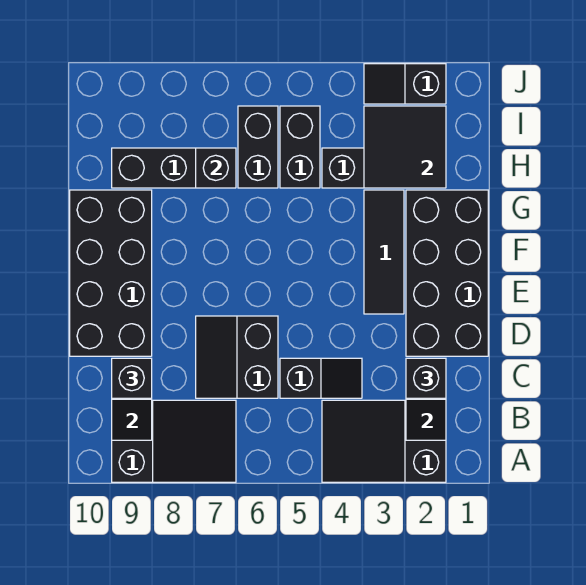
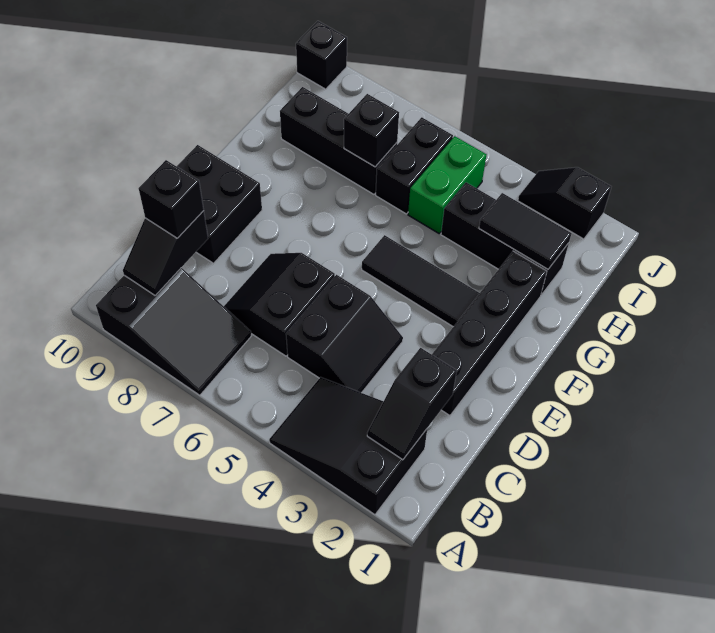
black 1x1 brick [406,358,446,398] -> black 1x1 brick moved to [296,21,347,89]
black 1x2 slope [280,358,362,398] -> black 2x2 slope [286,275,403,393]
black 2x4 brick [406,190,488,356] -> black 1x4 brick [432,251,547,415]
black 2x4 brick [70,190,152,356] -> black 2x2 brick [177,145,262,263]
black 1x3 tile [364,190,404,314] -> black 1x3 tile turned to [362,235,480,327]
black 2x2 tile [364,106,446,188] -> black 1x2 tile [479,193,571,269]
black 1x2 brick [280,106,320,188] -> green 1x2 brick [408,136,486,233]

